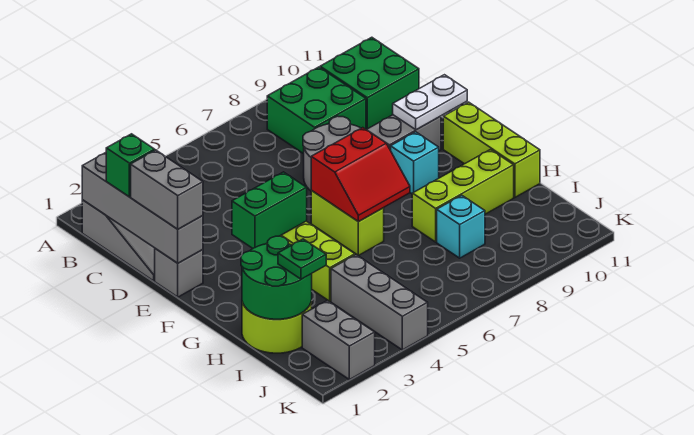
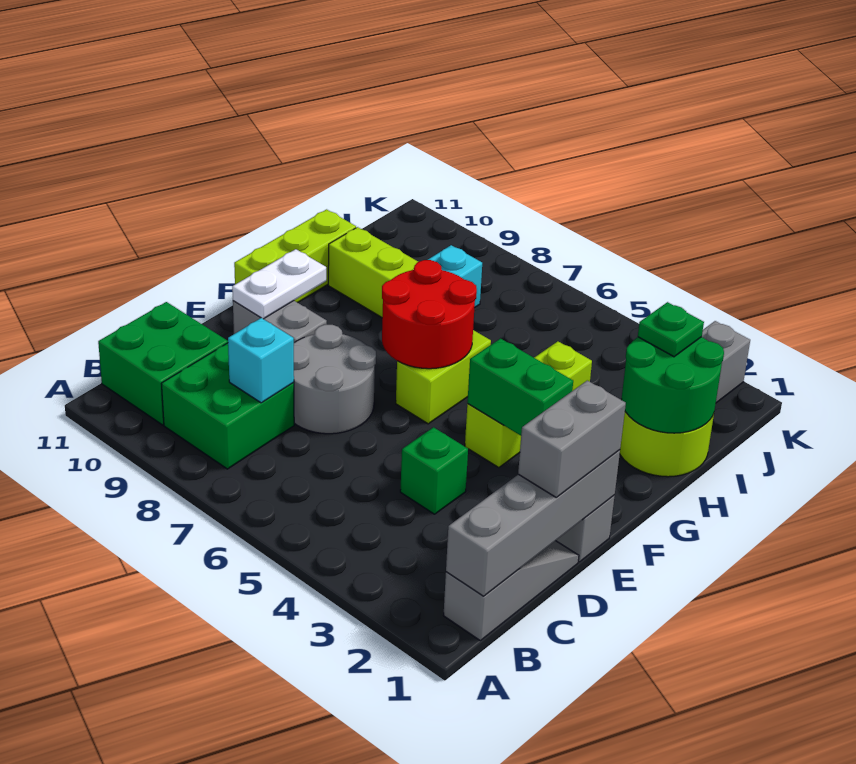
green 1x1 brick [106,134,155,197] -> green 1x1 brick moved to [400,427,468,514]
white 1x2 plate [393,75,467,130] -> white 1x2 plate turned to [232,249,326,319]
red 2x2 slope [311,128,410,222] -> red 2x2 round brick [382,260,477,369]
cyan 1x1 brick [391,132,439,194] -> cyan 1x1 brick moved to [228,318,294,403]
grey 1x3 brick [331,255,428,350] -> none

